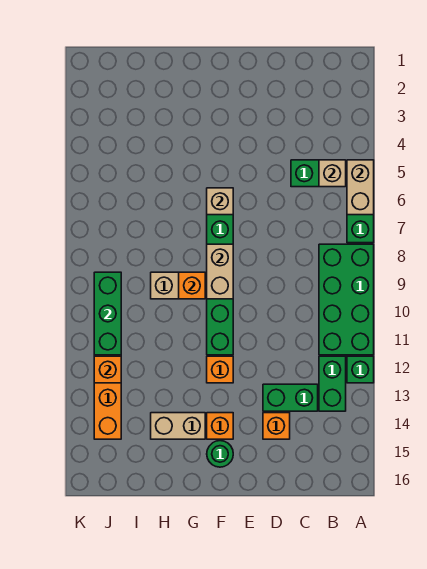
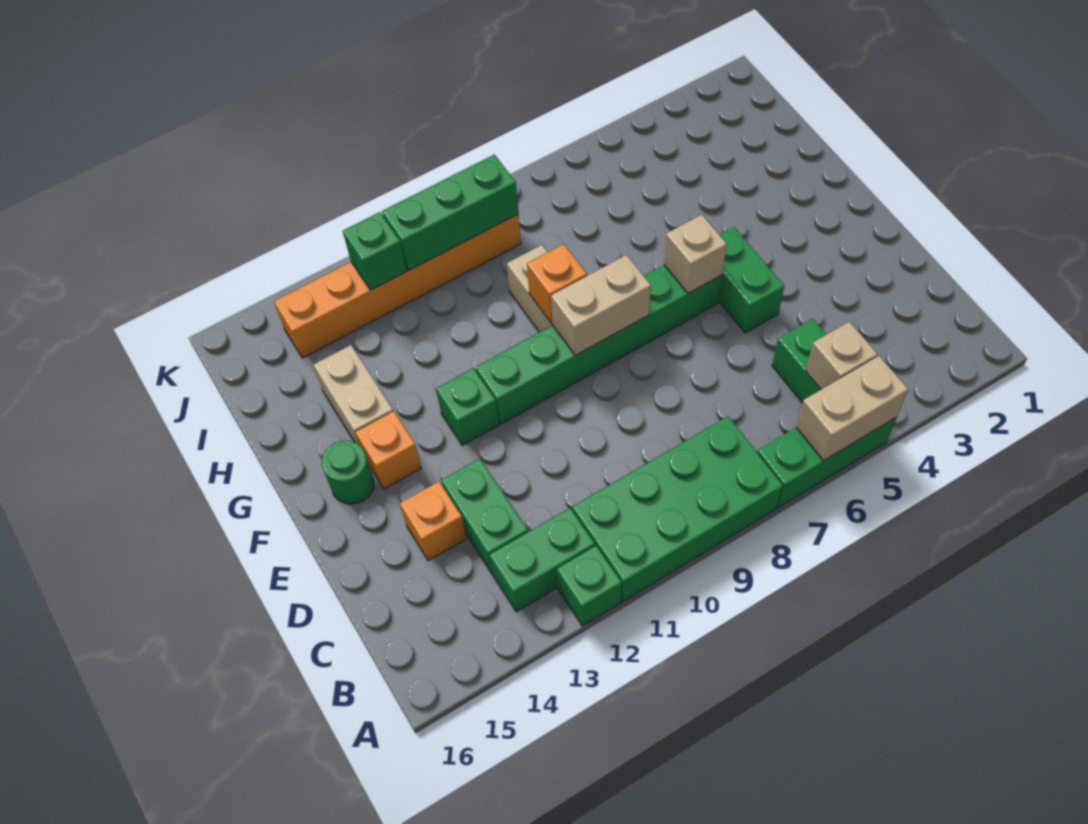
none -> green 1x2 brick [719,227,784,333]
orange 1x1 brick [207,356,233,383] -> green 1x1 brick [436,368,499,445]
orange 1x1 brick [94,356,121,383] -> green 1x1 brick [343,212,407,290]

